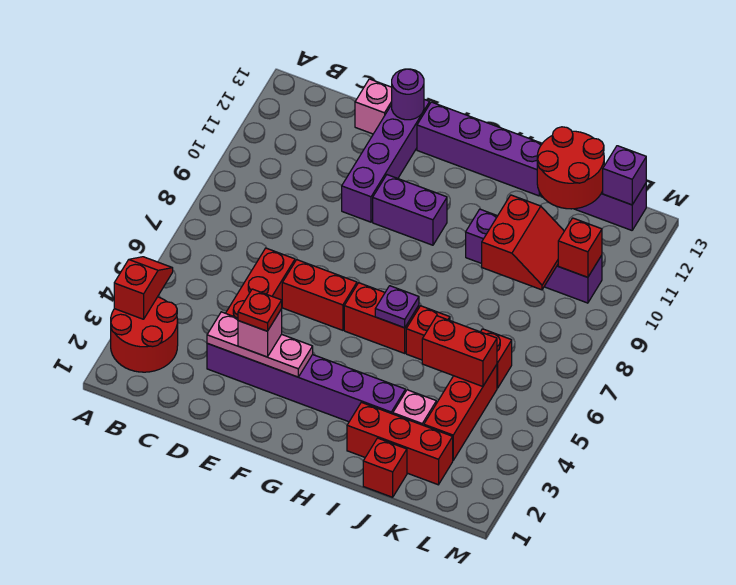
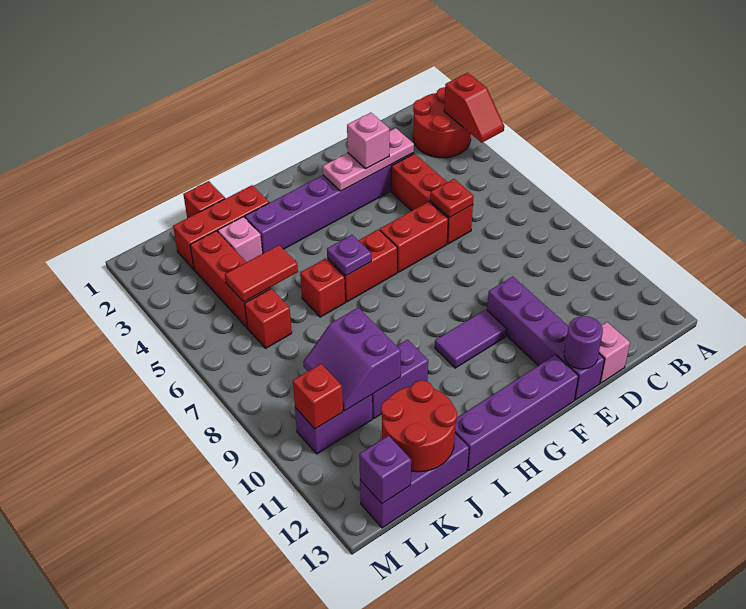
red 1x1 plate [238,289,282,331] -> red 1x1 plate moved to [430,179,474,218]
purple 1x2 brick [373,175,447,245] -> purple 1x2 tile [435,310,507,368]
red 1x2 brick [422,316,497,386] -> red 1x2 tile [225,245,298,302]
red 2x2 slope [482,195,564,290] -> purple 2x2 slope [303,308,401,411]

